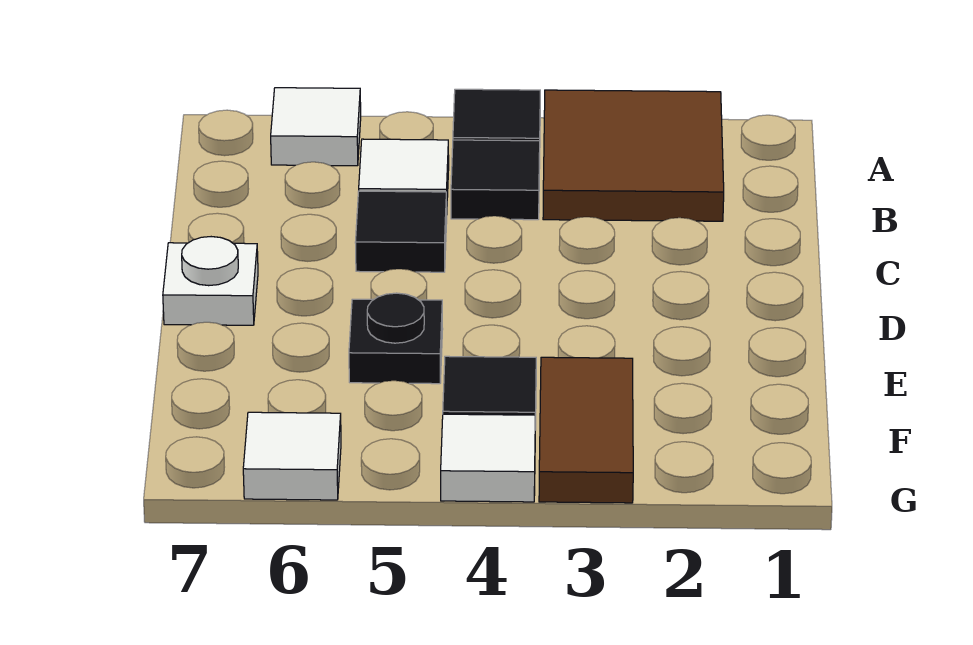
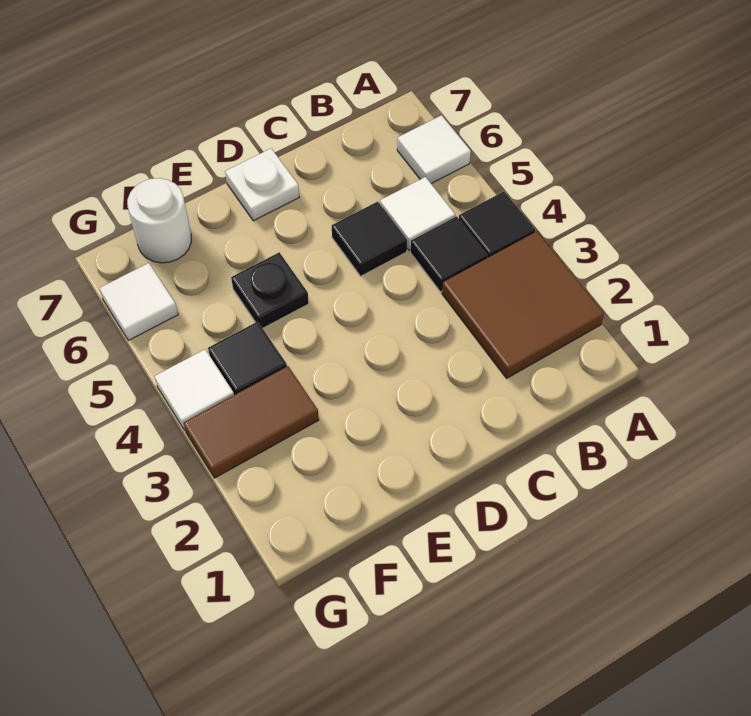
none -> white 1x1 round brick [127,178,191,263]

